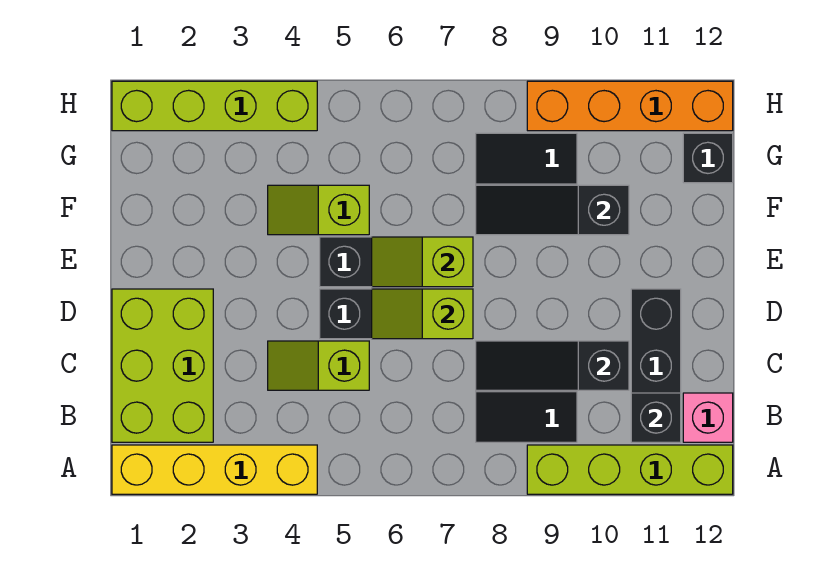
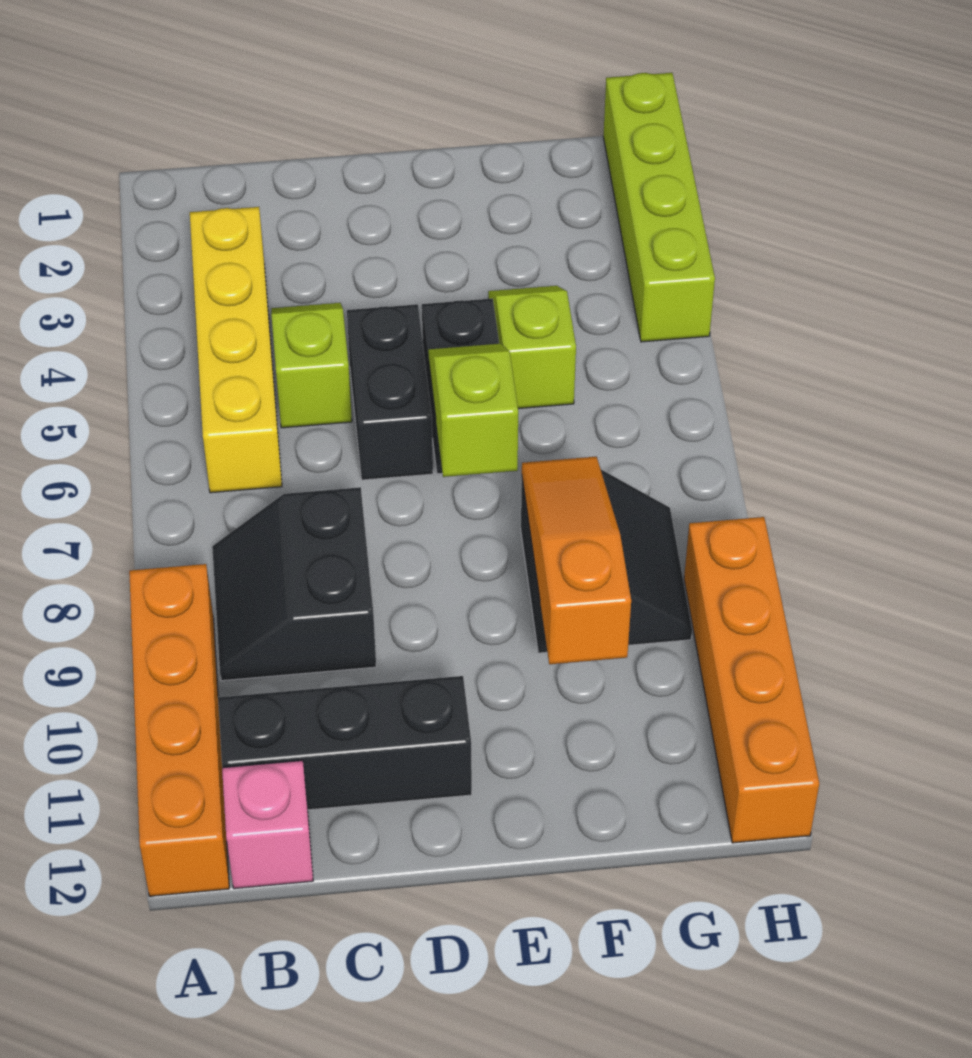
yellow 1x4 brick [112,445,317,494] -> yellow 1x4 brick moved to [190,207,282,493]
lime 1x4 brick [527,445,733,494] -> orange 1x4 brick [129,564,229,896]
lime 2x3 brick [112,289,213,442] -> none
black 1x1 brick [631,393,681,442] -> none
black 1x3 slope [476,341,629,390] -> none
lime 1x2 slope [372,289,473,339] -> none
black 1x3 slope [476,185,629,235] -> orange 1x3 slope [522,457,631,664]
black 1x1 brick [683,133,733,183] -> none

